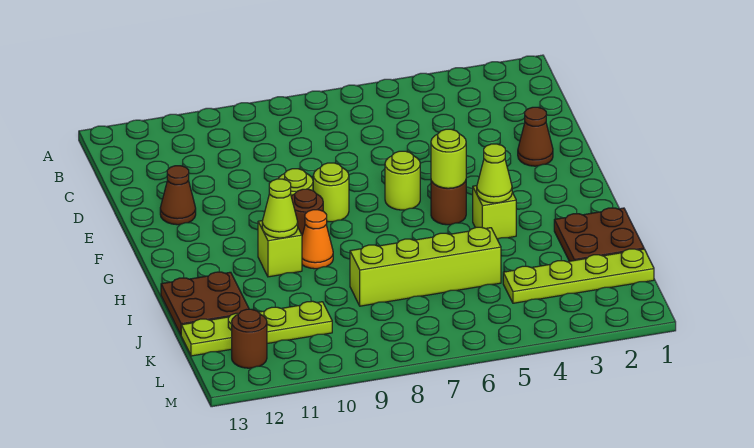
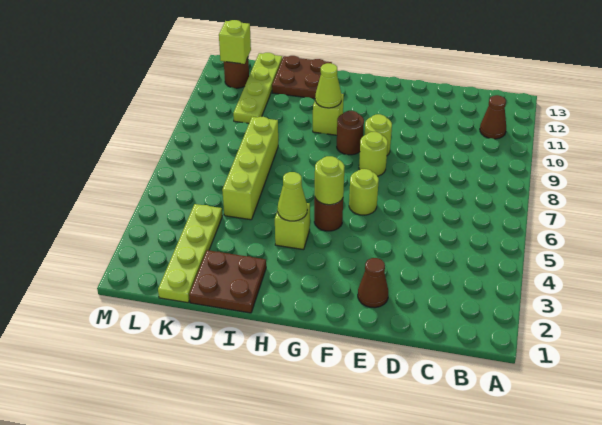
brown 1x1 cone [160,166,196,225] -> brown 1x1 cone moved to [480,95,506,139]
orange 1x1 cone [302,210,333,269] -> none
none -> lime 1x1 brick [219,20,251,64]

